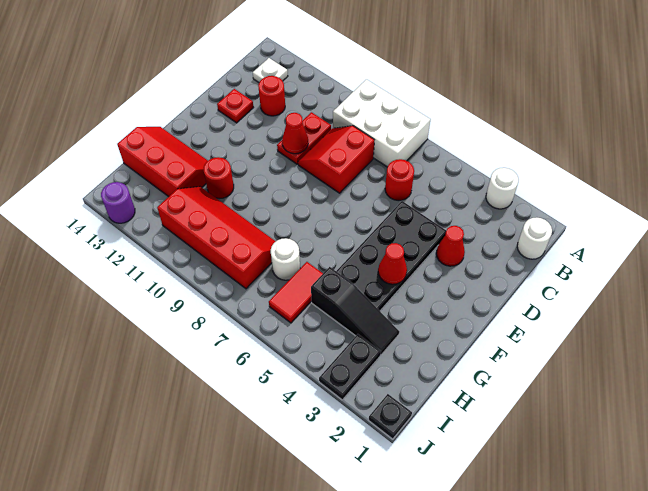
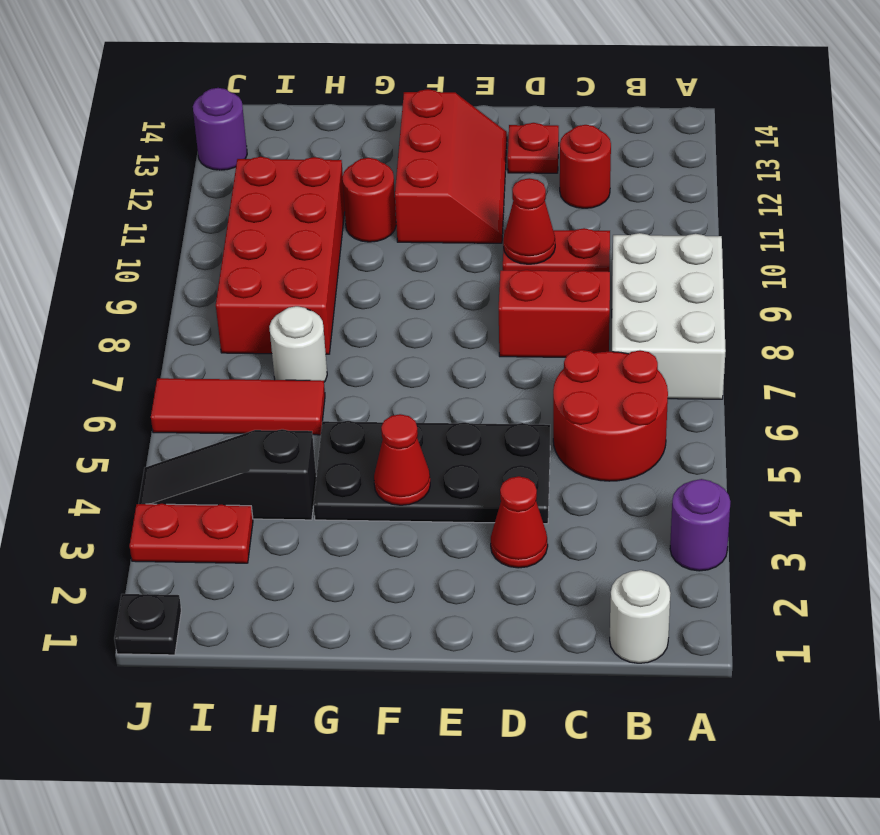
white 1x1 round brick [486,168,519,209] -> purple 1x1 round brick [670,479,730,571]
white 1x1 plate [253,58,288,82] -> none
red 1x1 round brick [385,159,414,201] -> red 2x2 round brick [553,350,668,481]
red 2x3 slope [117,127,208,197] -> red 2x3 slope moved to [395,89,507,243]
black 1x3 slope [311,267,399,355] -> black 1x3 slope turned to [139,429,316,520]
red 1x2 tile [269,262,323,323] -> red 1x3 tile [151,378,325,435]
red 2x4 slope [157,187,276,289] -> red 2x4 brick [216,157,345,354]
black 1x2 plate [319,334,381,400] -> red 1x2 plate [130,504,253,563]

